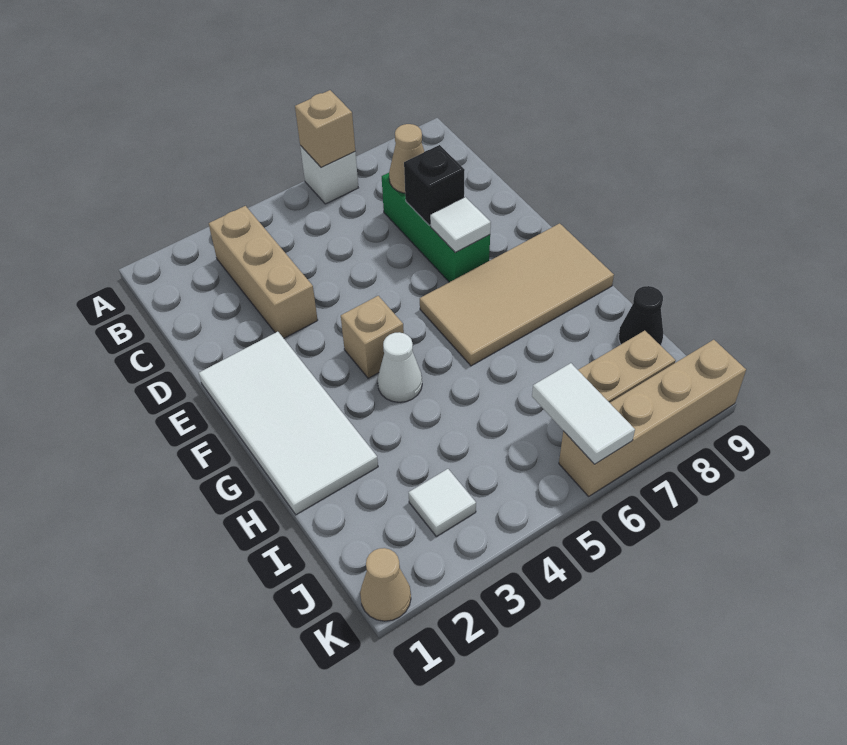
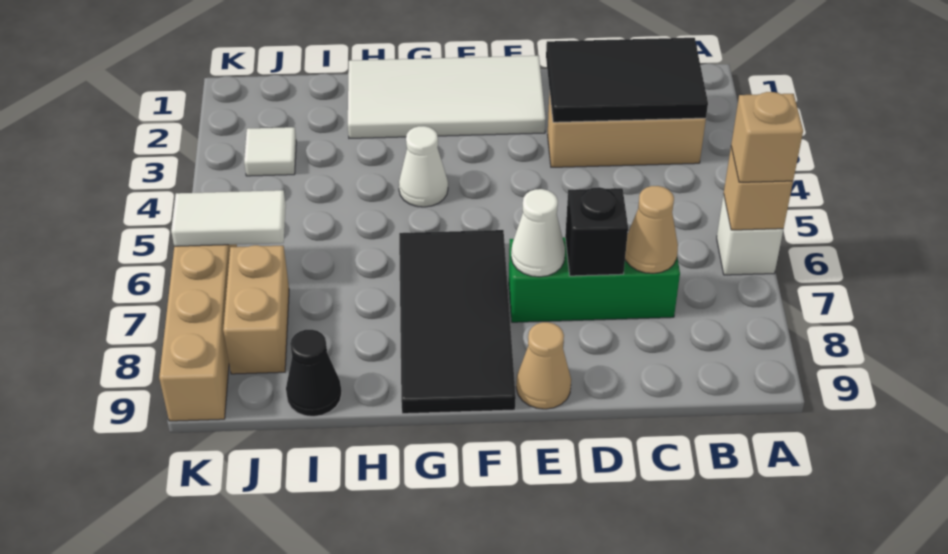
none -> black 2x3 tile [546,38,708,122]
white 1x1 tile [430,197,491,253] -> white 1x1 cone [511,189,565,277]
tan 1x1 brick [341,296,404,378] -> tan 1x1 brick moved to [731,92,803,182]
tan 2x4 tile [420,223,614,366] -> black 2x4 tile [399,230,516,414]
tan 1x1 cone [360,548,411,621] -> tan 1x1 cone moved to [516,322,571,409]

